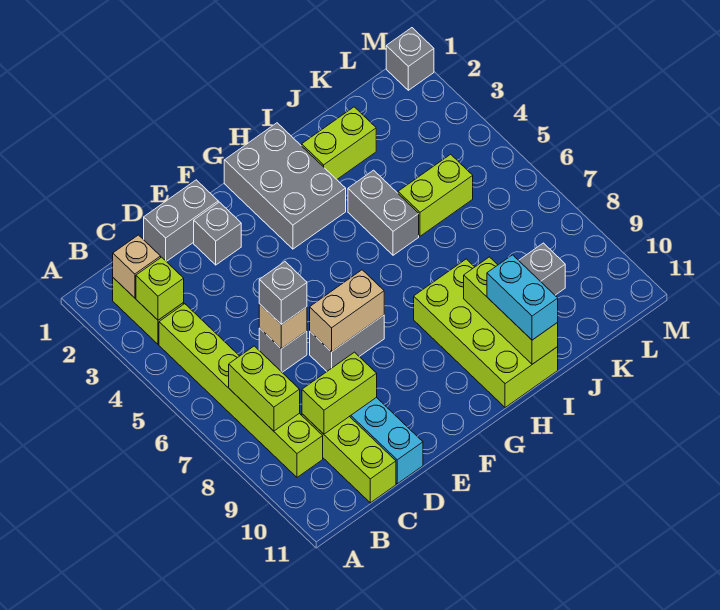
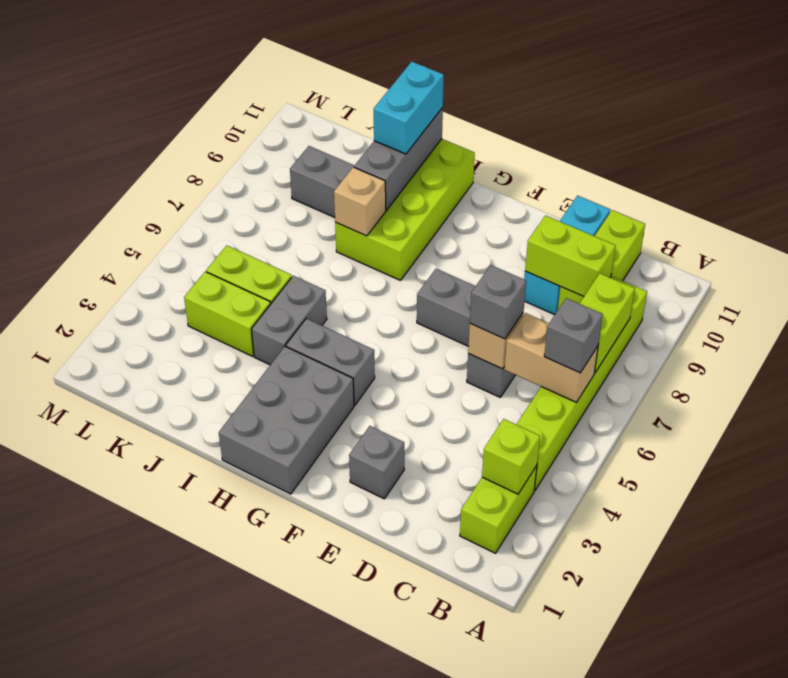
tan 1x1 brick [113,235,161,298] -> tan 1x1 brick moved to [334,167,386,236]
grey 1x2 brick [144,180,218,262] -> grey 1x2 brick moved to [286,318,375,405]
tan 1x2 brick [310,270,384,352] -> tan 1x2 brick moved to [504,313,598,402]
lime 1x2 brick [302,107,376,179] -> lime 1x2 brick moved to [184,272,271,356]
lime 1x3 brick [464,257,558,364] -> grey 1x3 brick [354,107,443,210]
grey 1x1 brick [386,28,434,90] -> grey 1x1 brick moved to [544,298,603,373]

